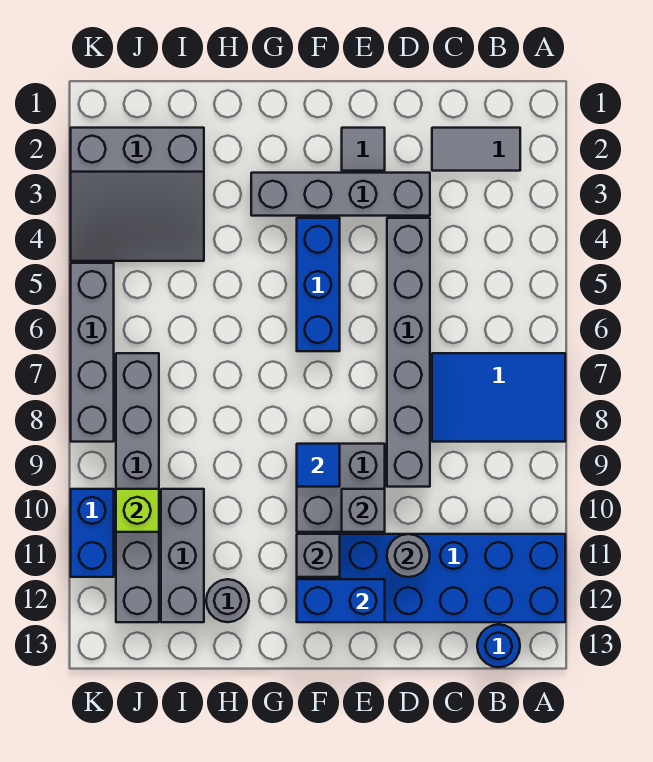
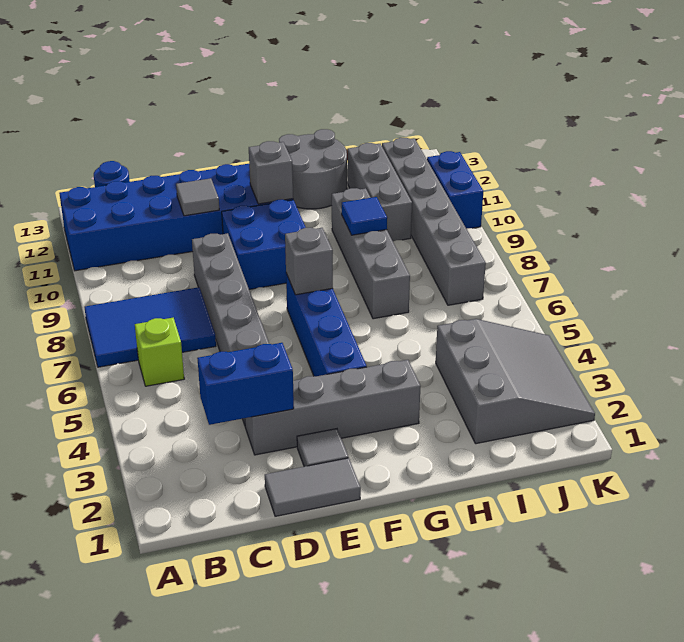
grey 1x2 tile [432,128,520,171] -> grey 1x2 tile moved to [265,458,361,516]
grey 1x1 round brick [387,534,430,577] -> grey 1x1 tile [176,178,219,216]
grey 2x2 brick [297,444,385,532] -> blue 2x2 brick [222,200,306,289]
grey 1x1 brick [342,489,385,532] -> grey 1x1 brick moved to [285,228,333,295]
blue 1x2 brick [297,579,385,622] -> blue 1x2 brick moved to [197,343,294,425]
blue 1x3 brick [297,218,340,351] -> blue 1x4 brick [286,273,367,377]
blue 1x1 tile [297,444,340,487] -> blue 1x1 tile moved to [342,197,387,235]
grey 1x1 round brick [206,579,249,622] -> grey 2x2 round brick [279,129,347,209]
grey 3x3 slope [71,128,204,261] -> grey 3x3 slope turned to [436,319,595,444]
lime 1x1 brick [116,489,159,532] -> lime 1x1 brick moved to [135,318,184,386]
grey 1x4 brick [71,263,114,442] -> grey 1x4 brick moved to [332,188,410,319]

